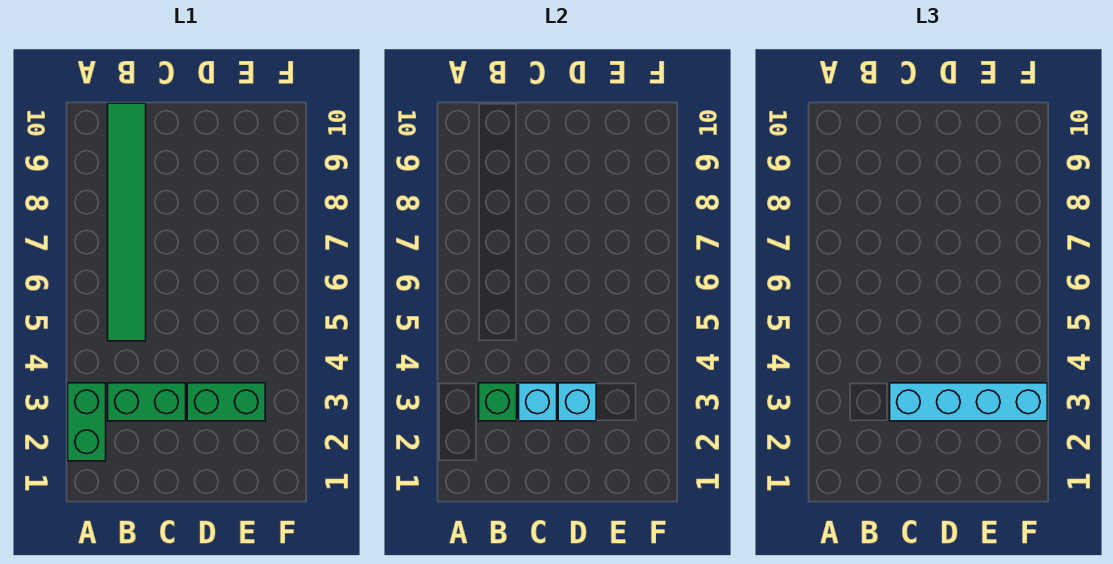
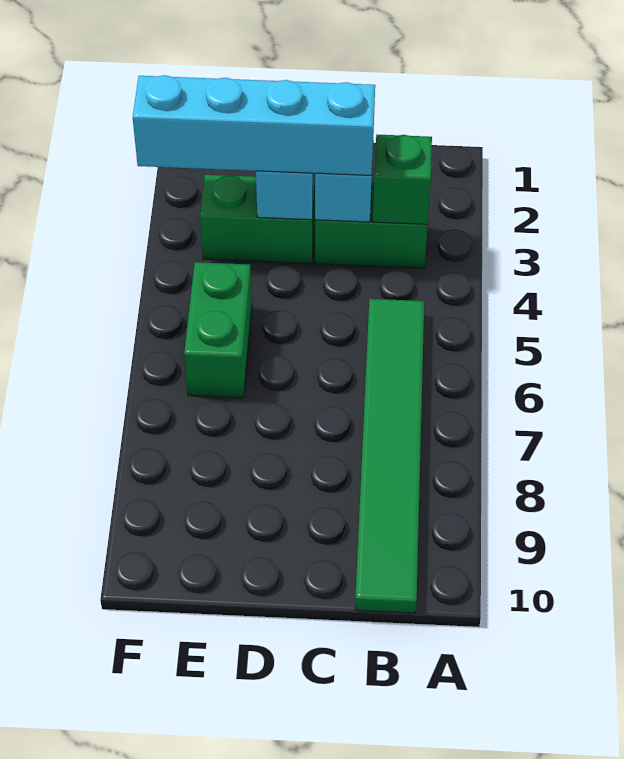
green 1x2 brick [68,383,106,461] -> green 1x2 brick moved to [184,262,252,398]

